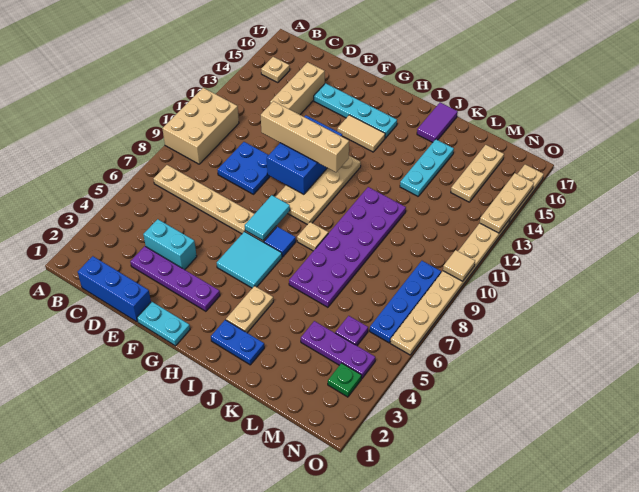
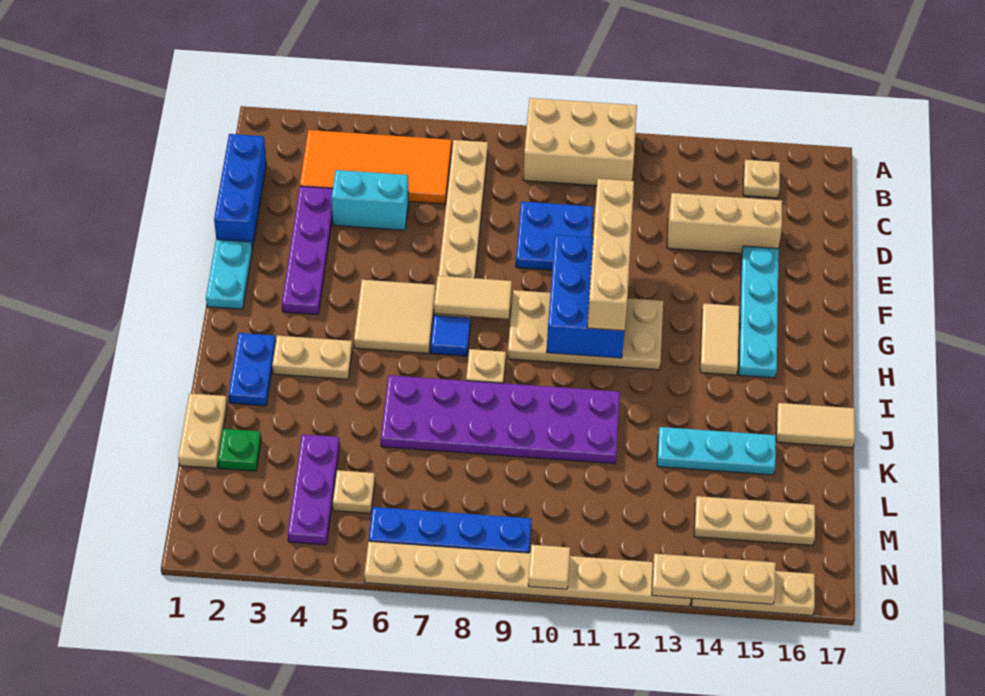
none -> orange 2x4 tile [300,130,452,204]
cyan 1x2 brick [143,219,197,270] -> cyan 1x2 brick turned to [332,170,409,230]
blue 2x3 brick [267,115,342,194] -> blue 2x3 brick turned to [547,235,624,358]
cyan 2x2 tile [217,232,282,288] -> tan 2x2 tile [354,280,436,353]
cyan 1x2 tile [245,195,290,241] -> tan 1x2 tile [434,276,512,319]
purple 1x2 tile [417,103,458,142] -> tan 1x2 tile [776,403,855,448]
none -> tan 1x2 plate [178,393,227,468]
purple 1x1 plate [335,316,368,346] -> tan 1x1 plate [333,470,375,513]
green 1x1 plate [328,363,362,397] -> green 1x1 plate moved to [218,429,261,471]

